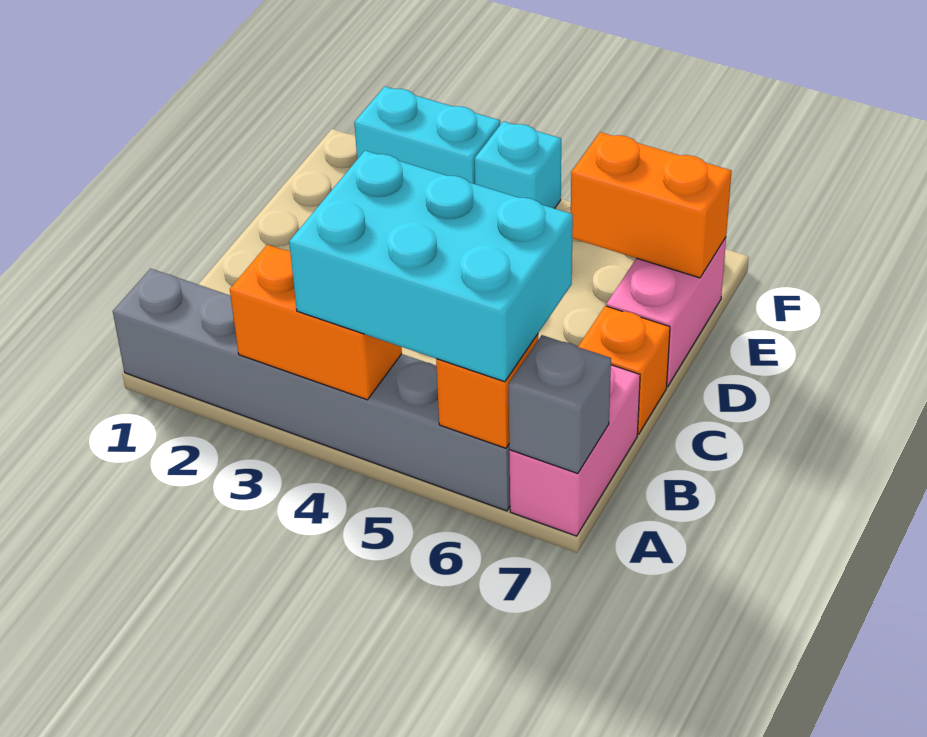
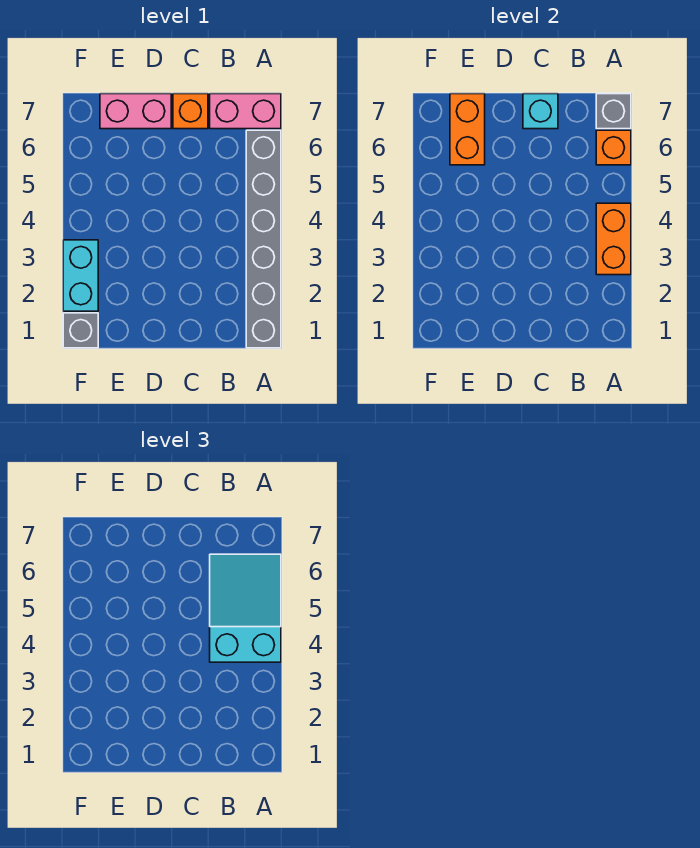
cyan 2x3 brick [289,151,573,382] -> cyan 2x3 slope [210,554,281,662]
none -> grey 1x1 brick [63,313,98,348]
cyan 1x1 brick [474,121,561,209] -> cyan 1x1 brick moved to [523,94,558,129]

